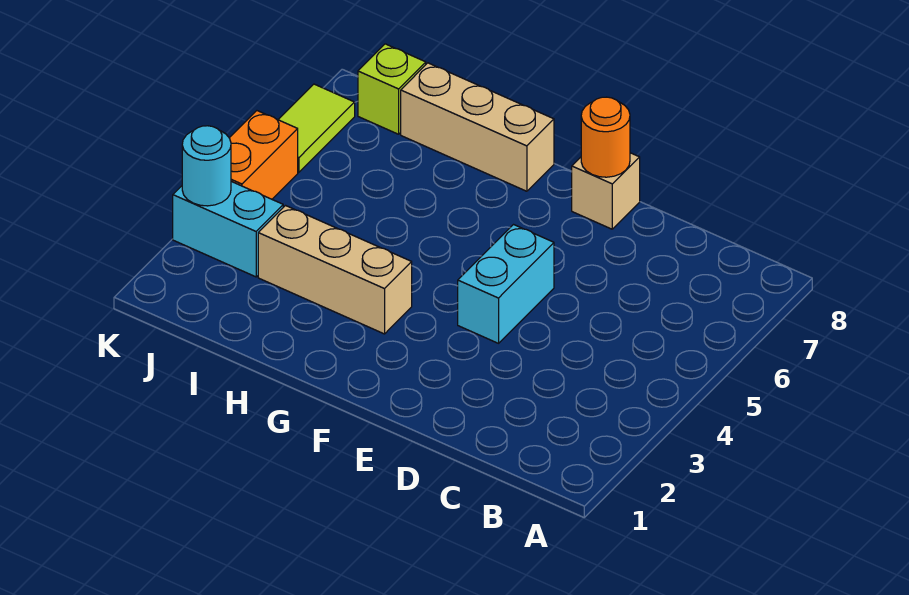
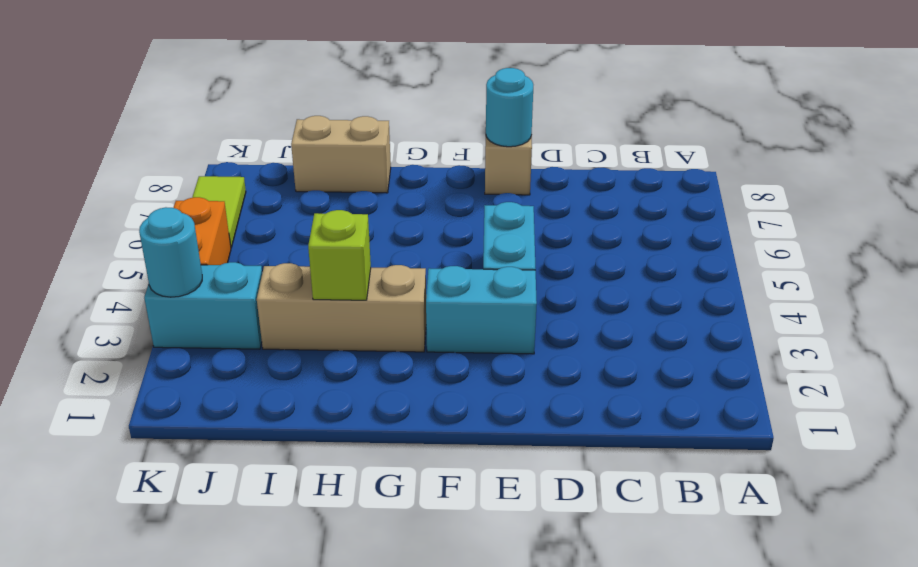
none -> cyan 1x2 brick [426,266,537,354]
orange 1x1 round brick [581,97,630,177] -> cyan 1x1 round brick [486,68,533,147]
tan 1x3 brick [401,63,554,191] -> tan 1x2 brick [291,116,391,193]
lime 1x1 brick [358,44,426,134] -> lime 1x1 brick moved to [308,210,371,300]

